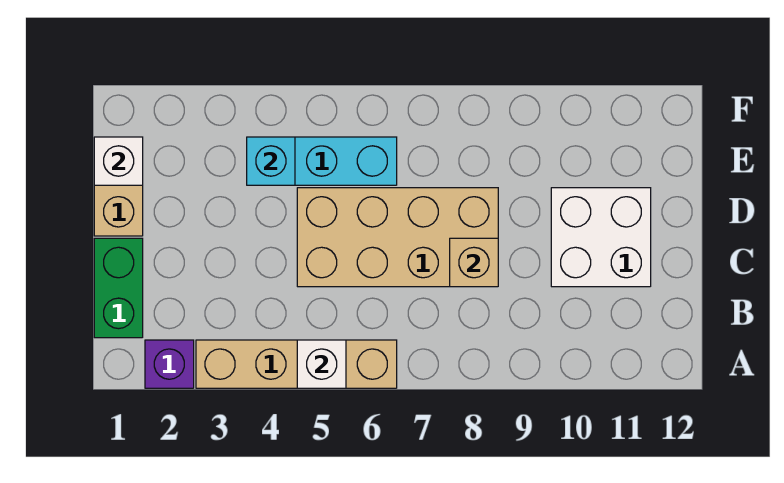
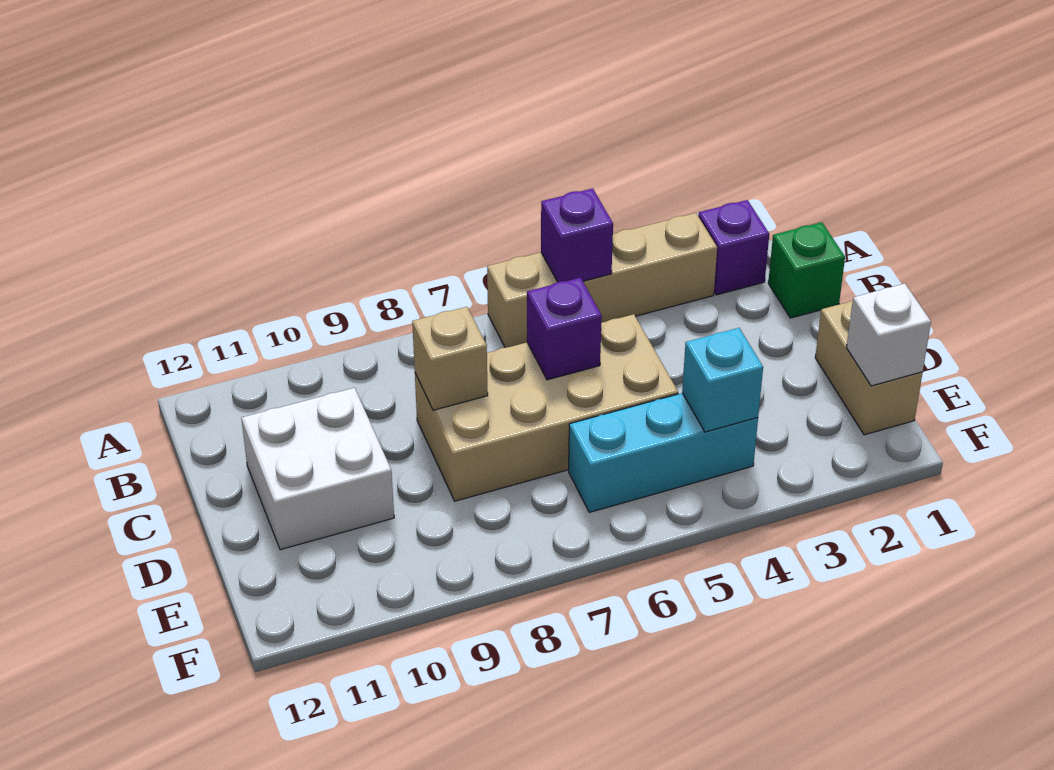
white 1x1 brick [297,340,346,388] -> purple 1x1 brick [541,188,613,282]
green 1x2 brick [94,238,143,338] -> green 1x1 brick [768,222,845,318]
none -> purple 1x1 brick [527,278,602,380]

